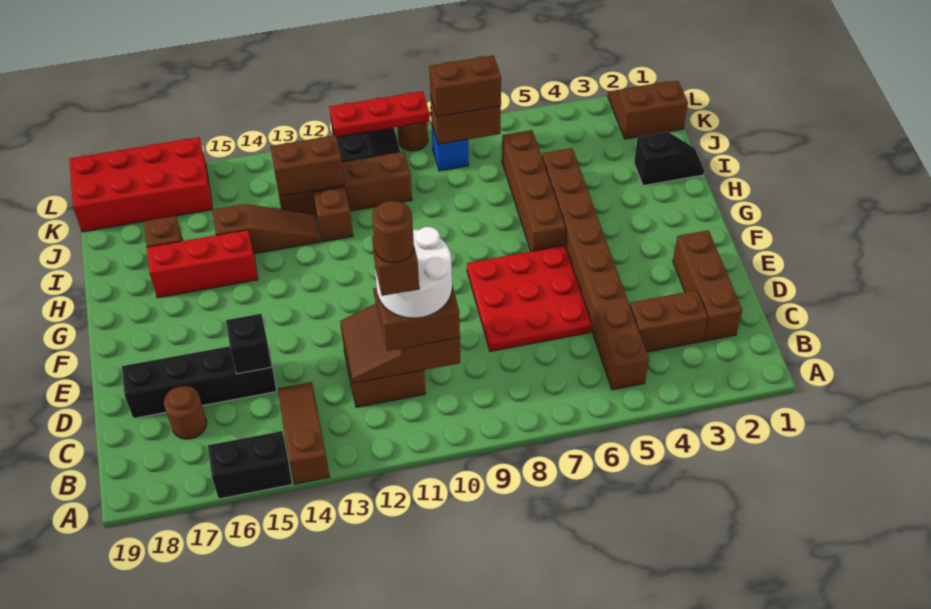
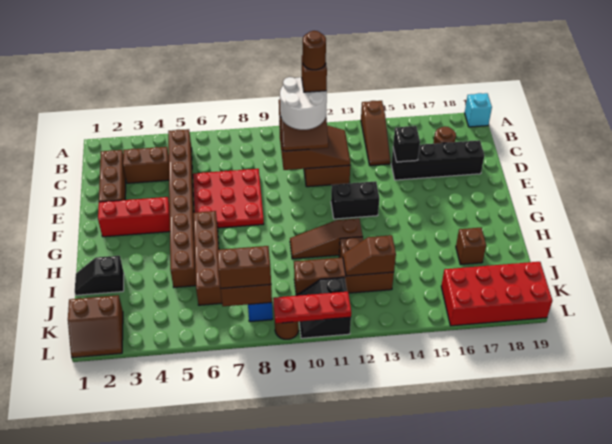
black 1x2 brick [208,431,292,499] -> black 1x2 brick moved to [331,181,379,219]
none -> cyan 1x1 brick [465,93,492,127]
red 1x3 brick [147,230,258,298] -> red 1x3 brick moved to [98,197,170,237]
brown 1x3 slope [212,204,320,254] -> brown 1x3 slope moved to [290,218,363,259]
brown 1x2 brick [270,135,344,197] -> brown 1x2 slope [343,235,396,276]

